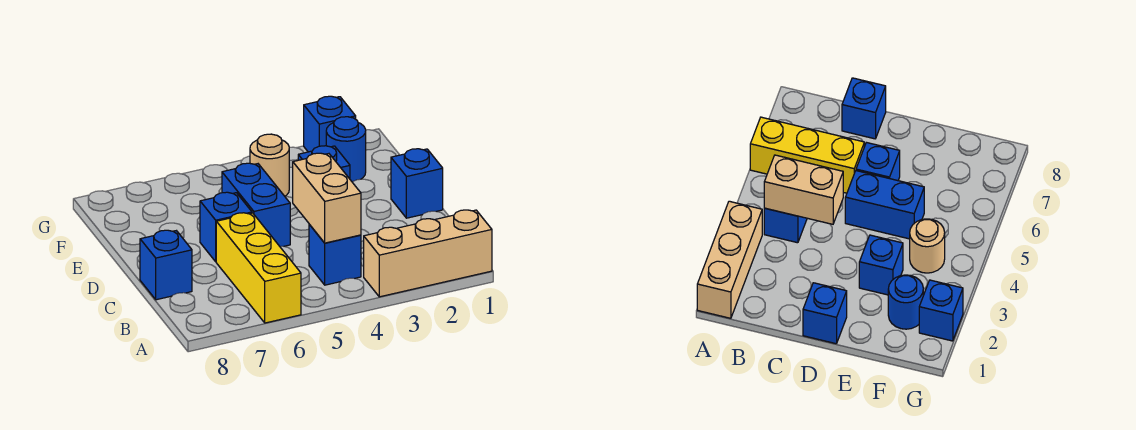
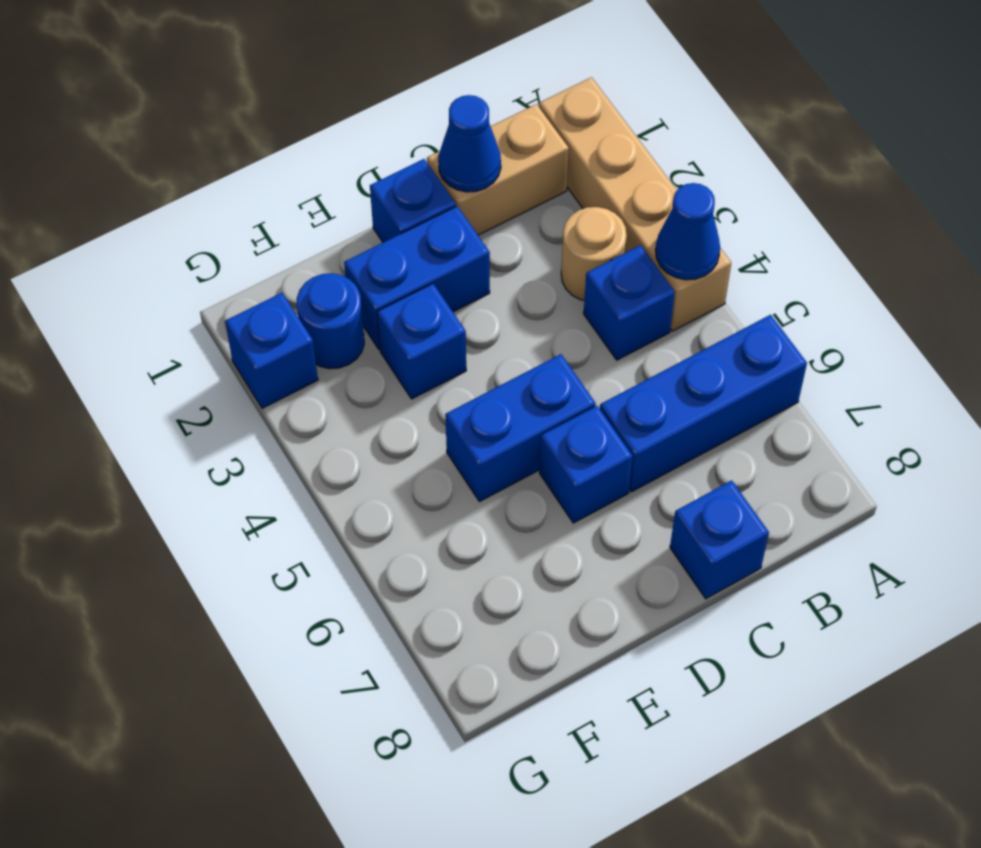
tan 1x3 brick [364,210,492,297] -> tan 1x4 brick [539,77,731,331]
none -> blue 1x1 cone [655,183,720,280]
yellow 1x3 brick [216,213,301,323] -> blue 1x3 brick [600,315,807,492]
tan 1x2 brick [293,153,361,243] -> tan 1x2 brick moved to [427,104,569,235]
none -> blue 1x1 cone [438,95,501,192]
none -> blue 1x2 brick [344,206,490,349]
tan 1x1 round brick [250,134,289,196] -> tan 1x1 round brick moved to [561,207,627,300]

